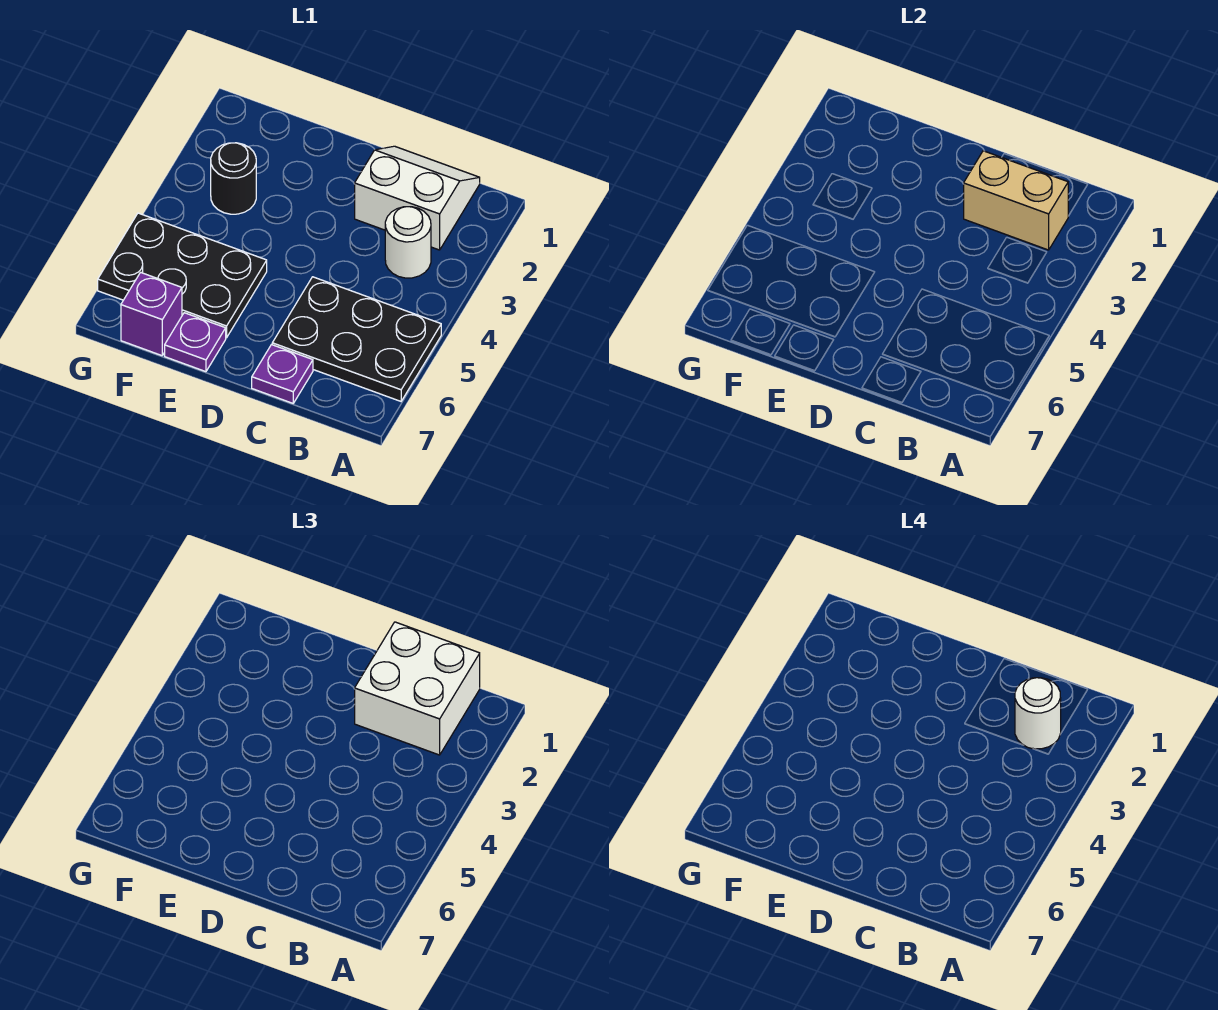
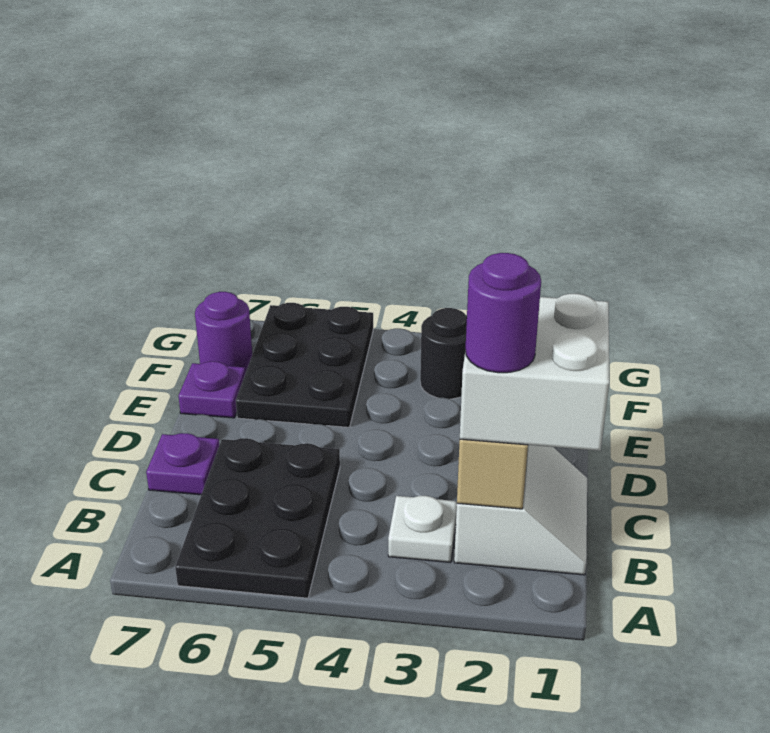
white 1x1 round brick [1015,678,1061,749] -> purple 1x1 round brick [465,253,541,373]
white 1x1 round brick [385,207,431,278] -> white 1x1 plate [388,496,457,563]
purple 1x1 brick [121,272,182,356] -> purple 1x1 round brick [195,292,252,373]

